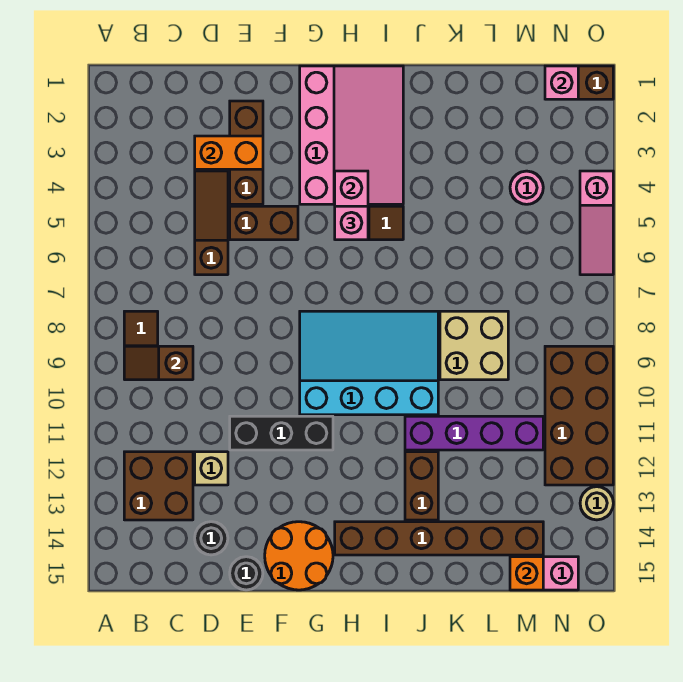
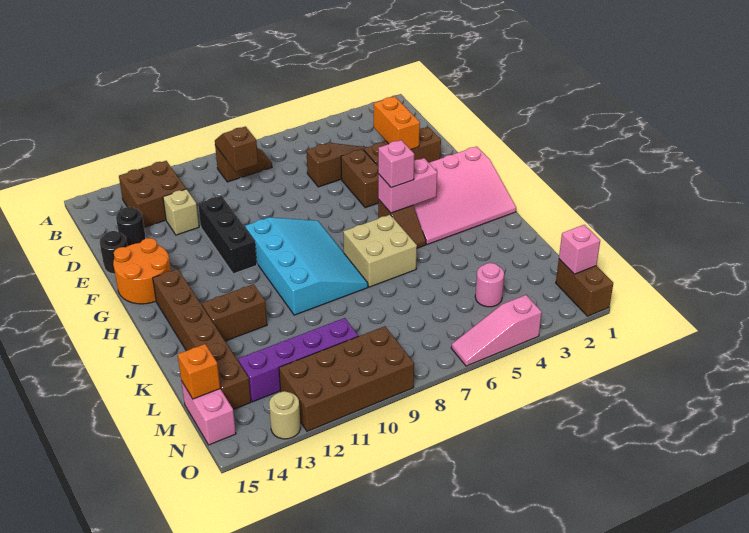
purple 1x4 brick [405,416,543,450] -> purple 1x4 brick turned to [238,318,358,402]
tan 2x2 brick [440,311,508,380] -> tan 2x2 brick moved to [343,215,417,287]

